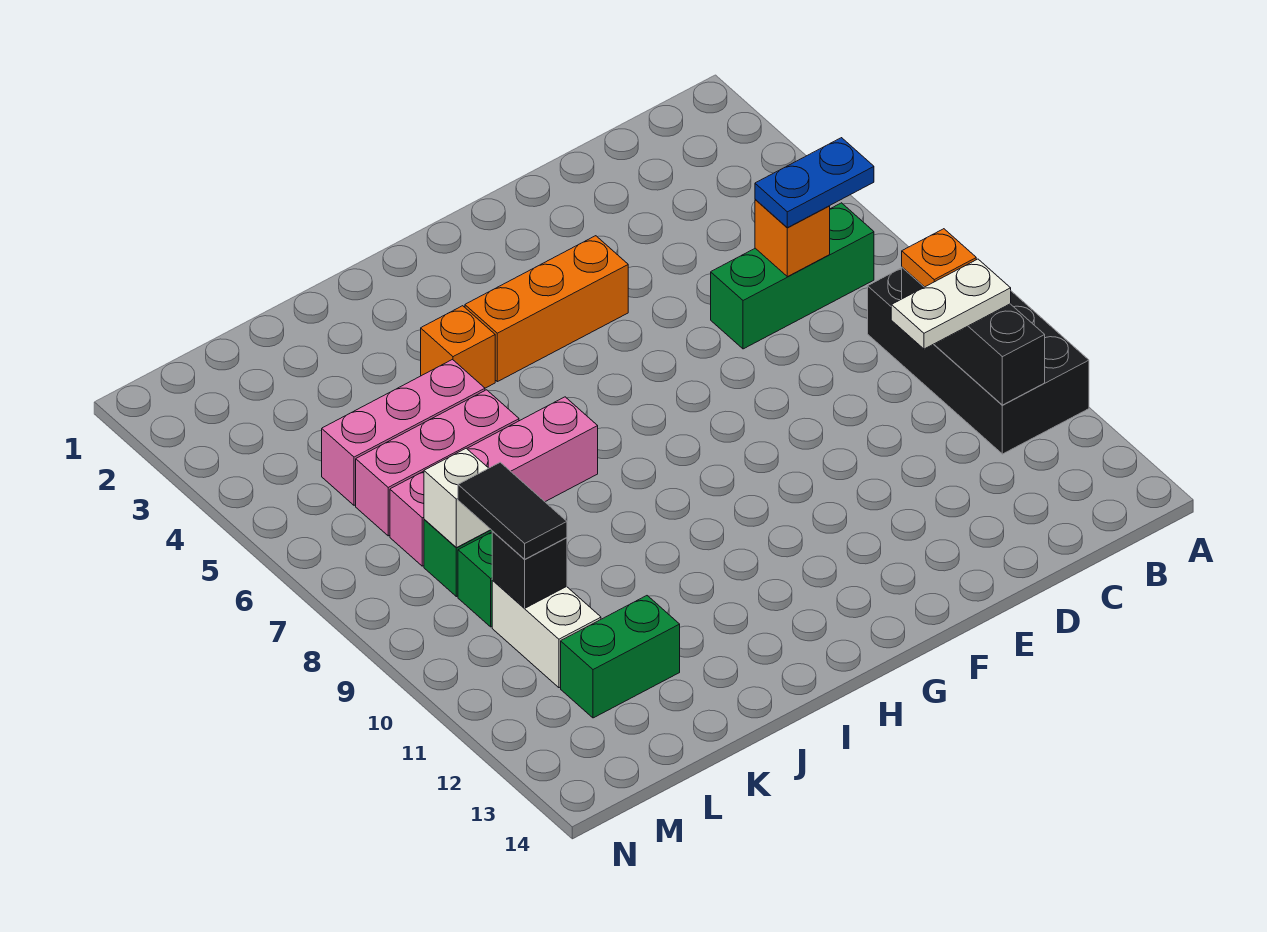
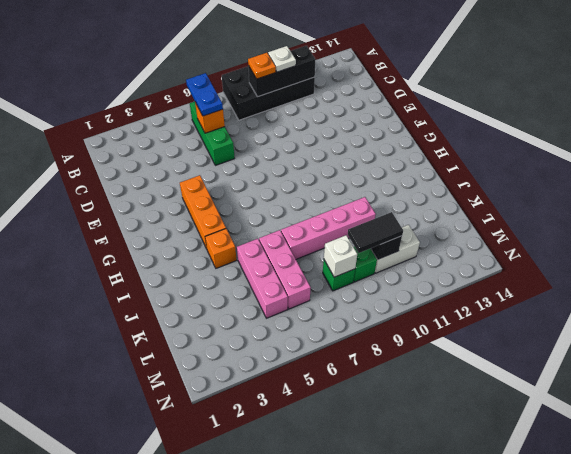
white 1x2 plate [891,259,1011,349] -> white 1x1 plate [268,46,296,72]
pink 1x4 brick [390,397,598,566] -> pink 1x4 brick turned to [281,197,376,259]
green 1x2 brick [561,596,680,718] -> none

